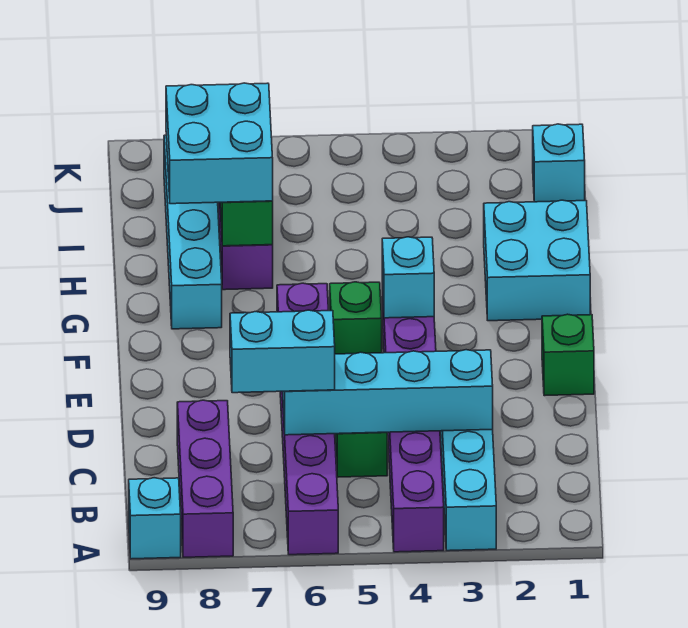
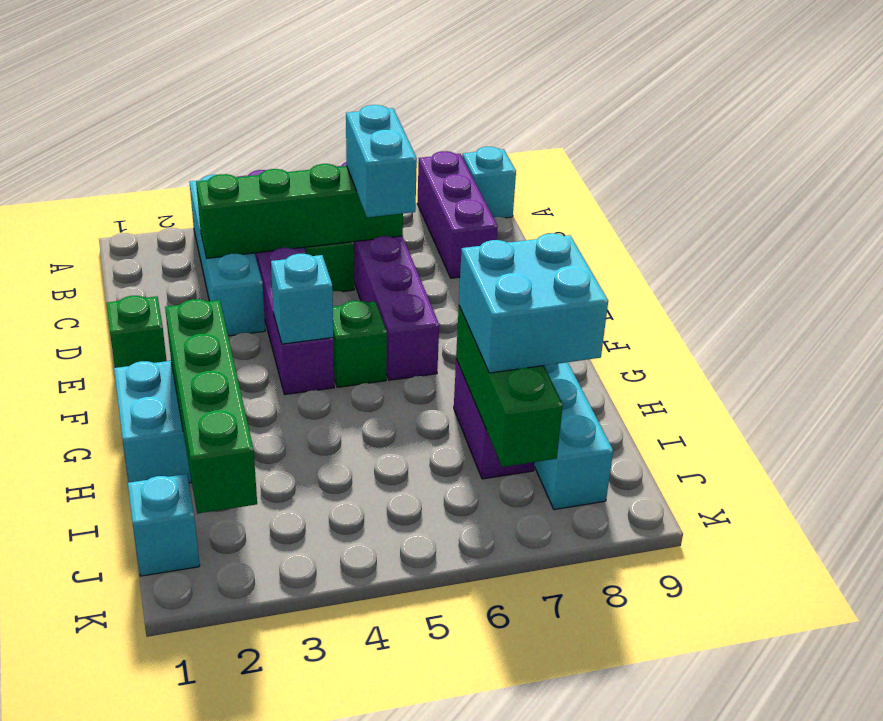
cyan 1x4 brick [283,350,493,435] -> green 1x4 brick [196,164,403,259]
cyan 1x2 brick [230,310,335,393] -> cyan 1x2 brick turned to [346,105,417,217]
none -> green 1x4 brick [165,299,257,514]

